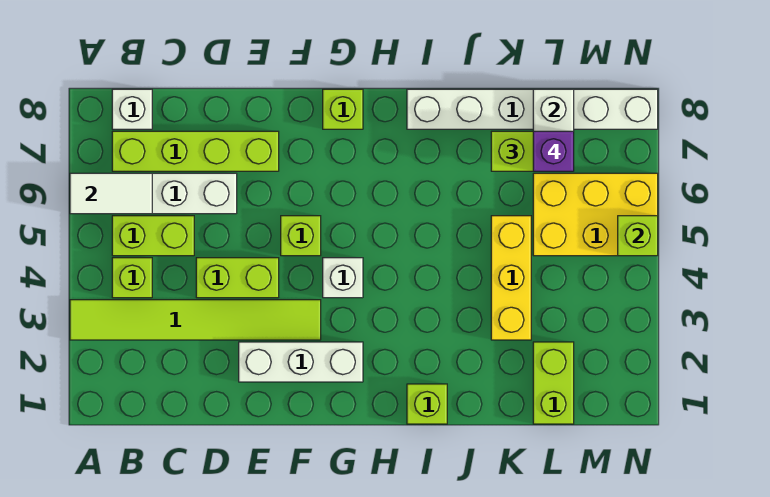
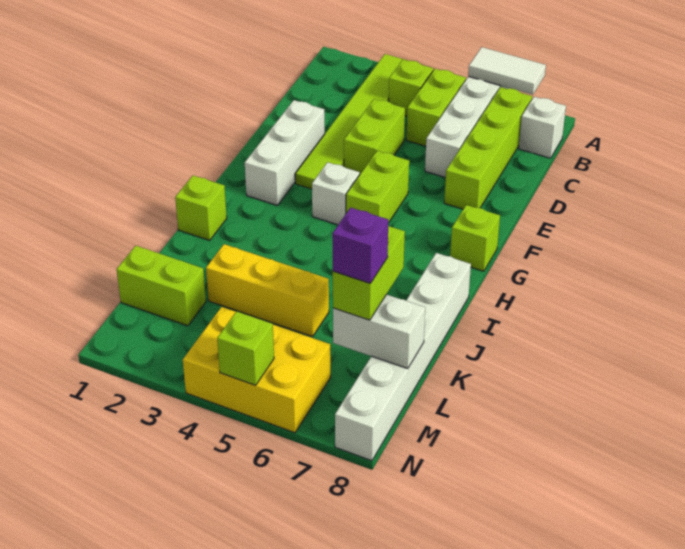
white 1x2 tile [70,173,152,214] -> white 1x2 tile turned to [468,47,546,95]
lime 1x1 brick [281,216,321,256] -> lime 1x2 brick [346,151,409,223]
yellow 2x3 brick [533,173,658,256] -> yellow 2x3 brick turned to [183,307,331,433]

